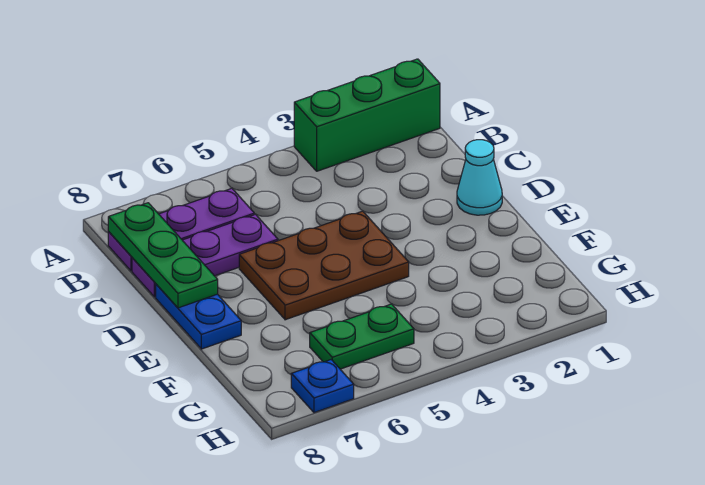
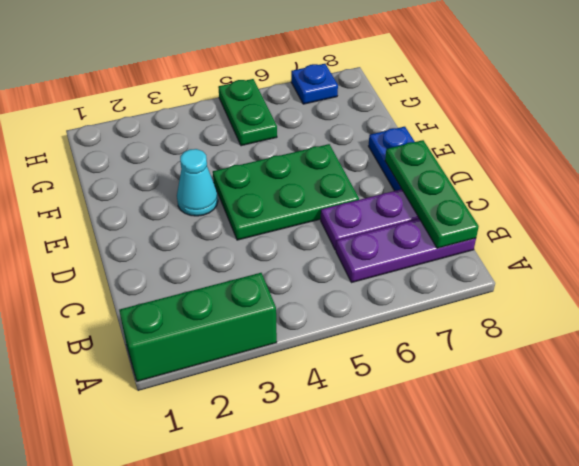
cyan 1x1 cone [457,140,502,215] -> cyan 1x1 cone moved to [177,149,218,216]
brown 2x3 plate [239,211,409,320] -> green 2x3 plate [213,144,359,240]
green 1x2 plate [310,304,414,369] -> green 1x2 plate turned to [218,79,277,146]

